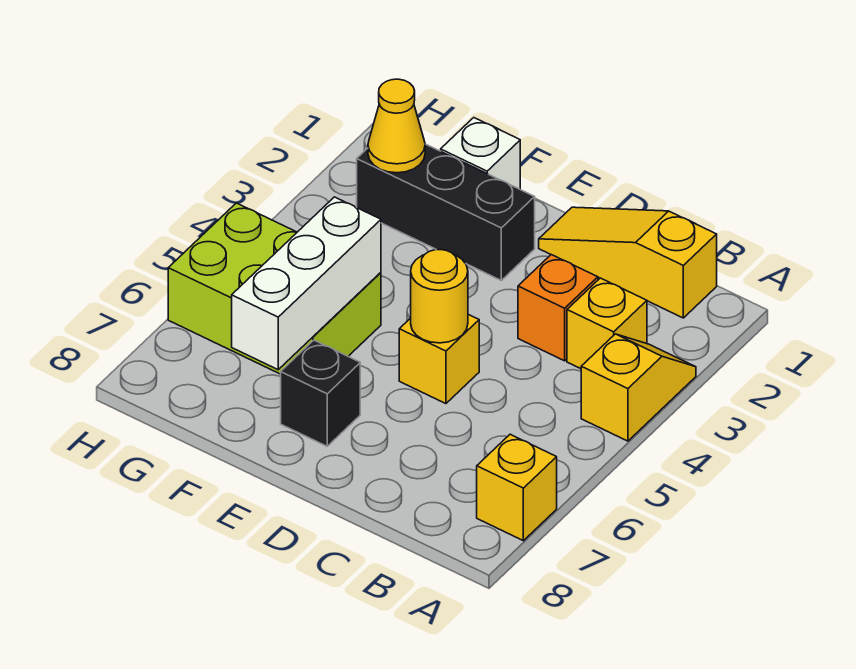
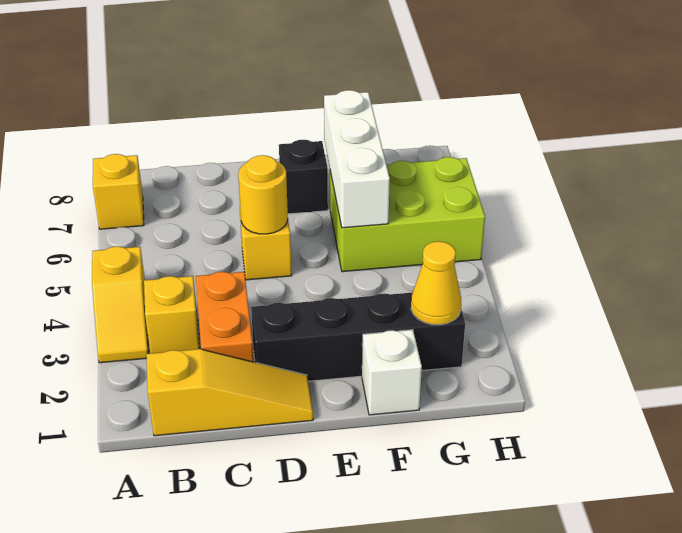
orange 1x1 brick [518,255,598,361] -> orange 1x2 brick [196,272,254,362]
black 1x3 brick [357,144,535,280] -> black 1x4 brick [251,292,465,381]

